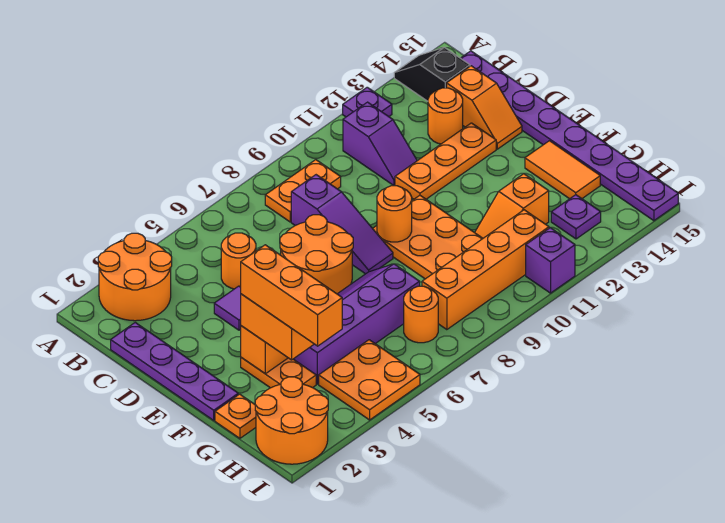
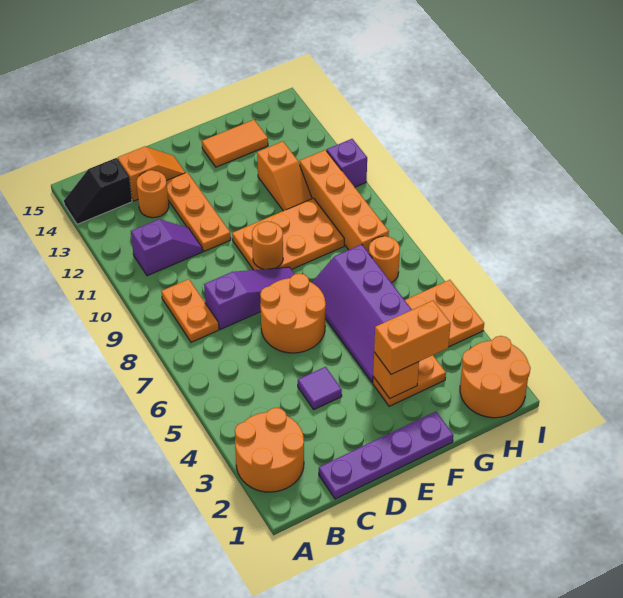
purple 1x1 plate [343,87,392,117] -> none
purple 1x8 plate [461,51,678,221] -> none
orange 1x1 round brick [221,233,256,289] -> none
orange 1x3 brick [241,245,342,346] -> none
orange 1x1 plate [215,394,256,438] -> none
purple 1x1 plate [551,195,601,239] -> none

